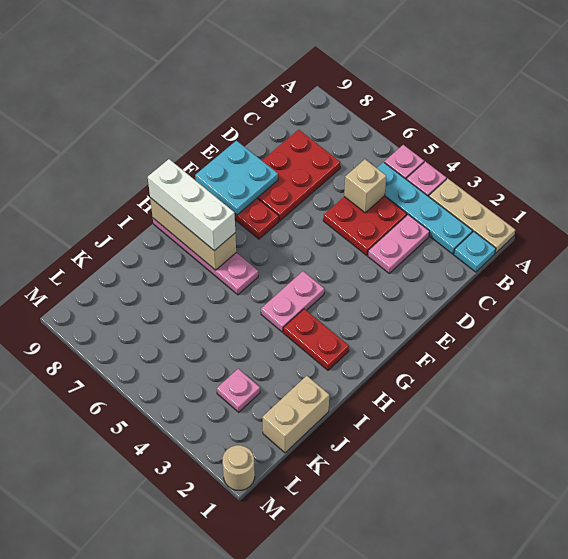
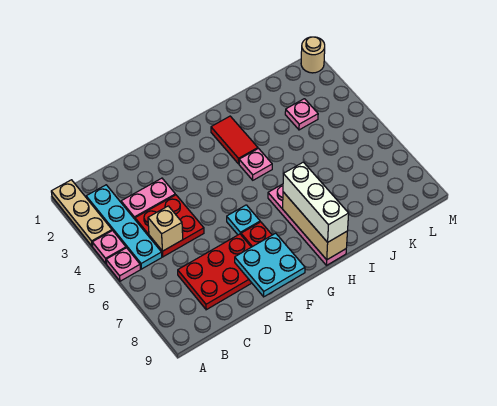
cyan 1x1 plate [454,231,496,272] -> cyan 1x1 plate moved to [227,205,260,235]
pink 1x2 plate [261,271,324,332] -> pink 1x1 plate [239,149,272,180]
red 1x2 plate [283,309,349,370] -> red 1x2 tile [211,116,258,164]
tan 1x2 brick [262,376,329,453] -> none

